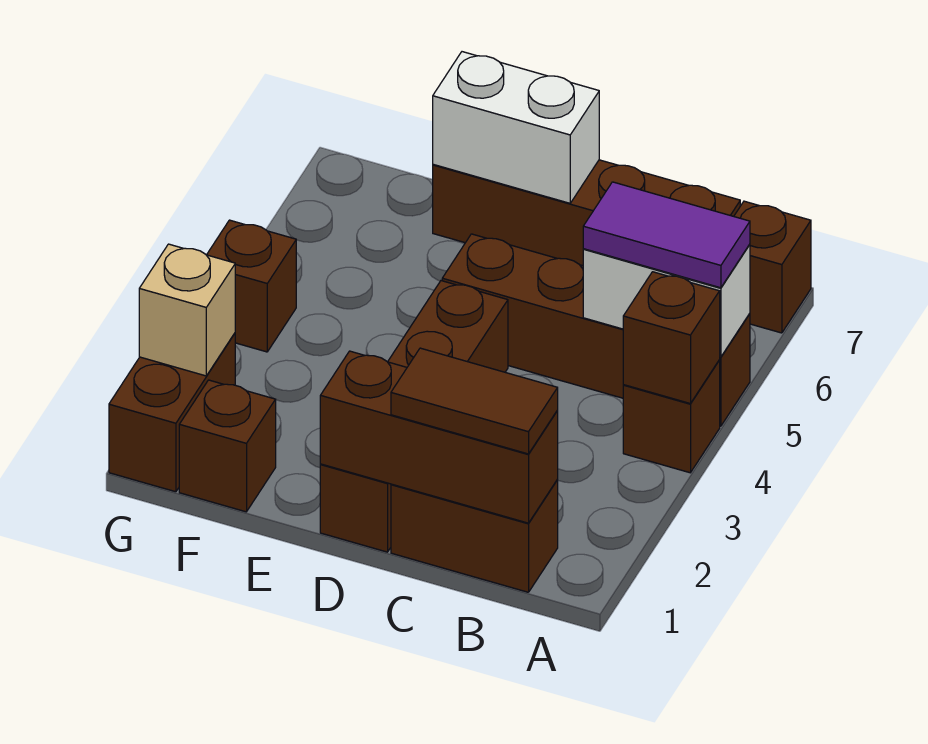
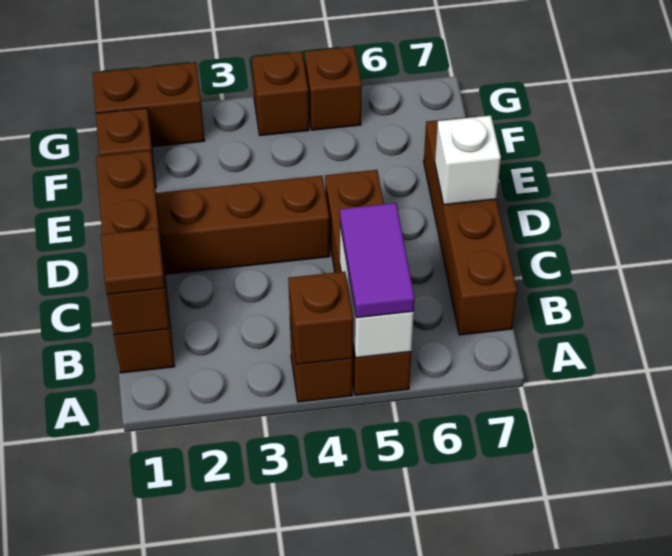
brown 1x1 brick [734,201,811,333] -> brown 1x1 brick moved to [305,46,362,130]
brown 1x2 tile [391,348,558,454] -> brown 1x1 tile [101,228,165,295]
white 1x2 brick [433,52,599,203] -> white 1x1 brick [435,116,501,205]
tan 1x1 brick [139,244,235,376] -> none

